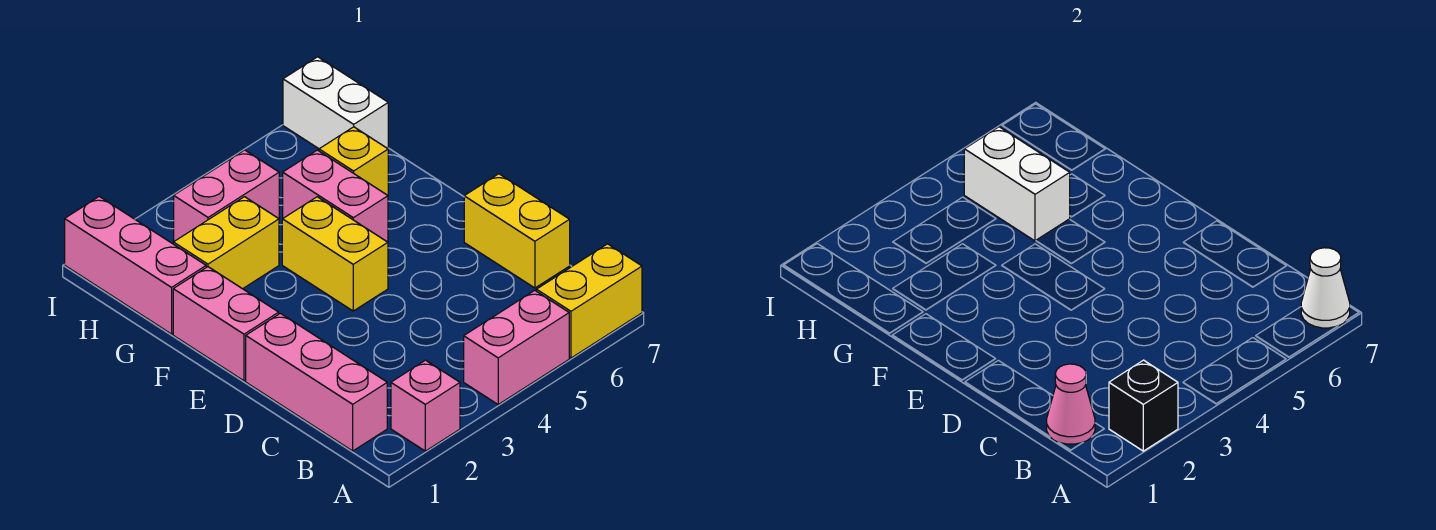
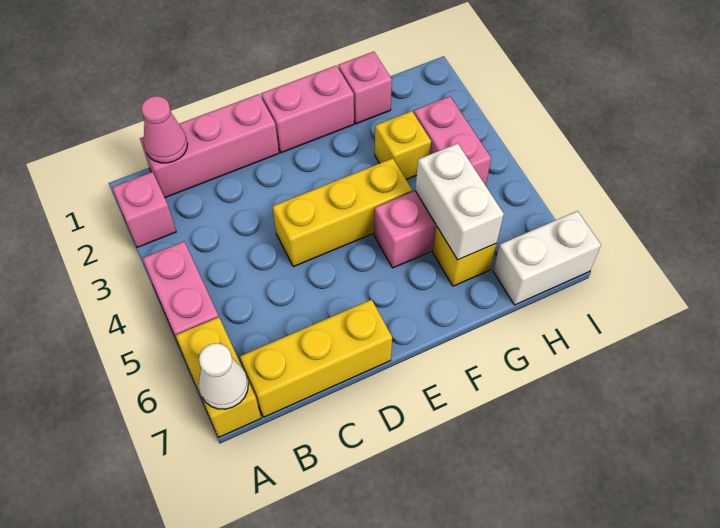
black 1x1 brick [1109,360,1178,451] -> none
yellow 1x2 brick [464,174,570,288] -> yellow 1x3 brick [240,300,392,417]
yellow 1x2 brick [282,197,388,311] -> yellow 1x3 brick [272,158,412,267]
pink 1x3 brick [65,197,206,334] -> pink 1x1 brick [338,52,392,124]
yellow 1x2 brick [173,197,279,289] -> yellow 1x1 brick [375,111,431,180]
white 1x2 brick [964,127,1070,241] -> white 1x2 brick turned to [415,143,504,260]

